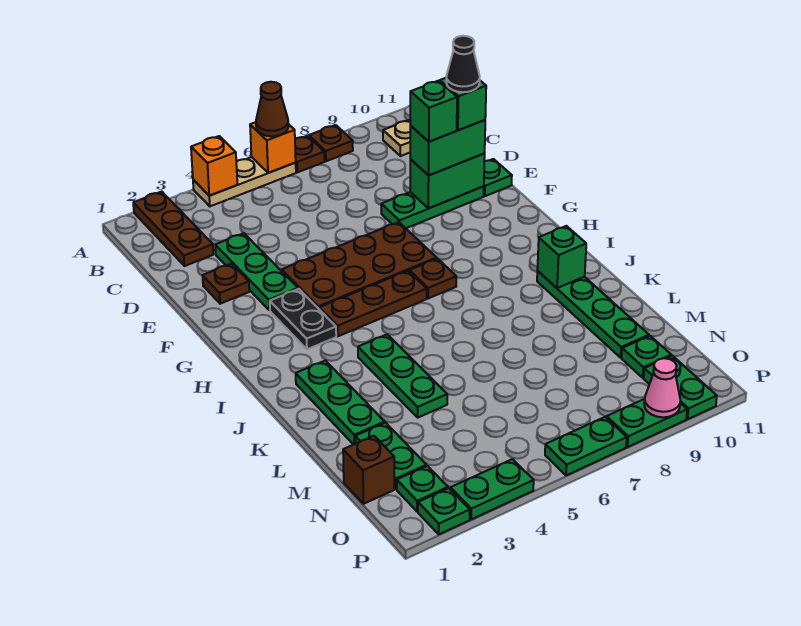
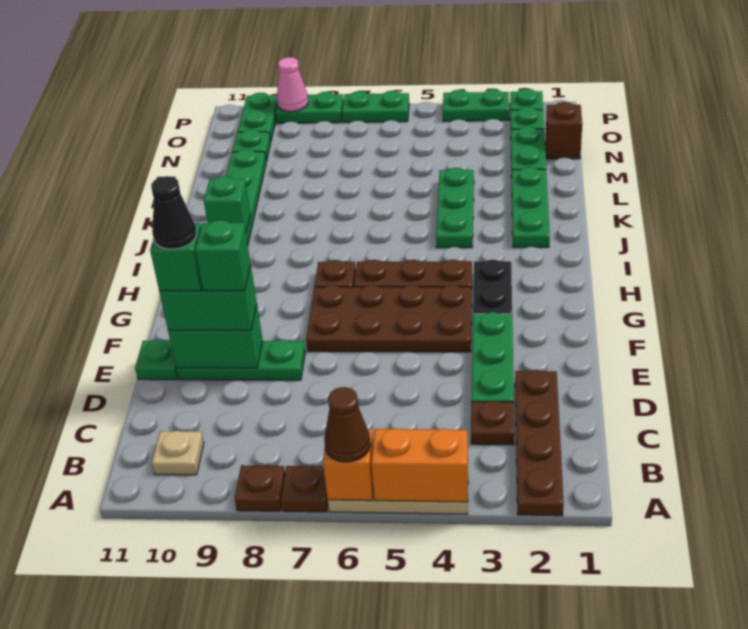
brown 1x3 plate [133,192,213,266] -> brown 1x4 plate [515,370,564,516]
orange 1x1 brick [191,136,237,196] -> orange 1x2 brick [371,428,468,502]
brown 1x1 plate [202,264,249,304] -> brown 1x1 plate moved to [471,401,514,445]

